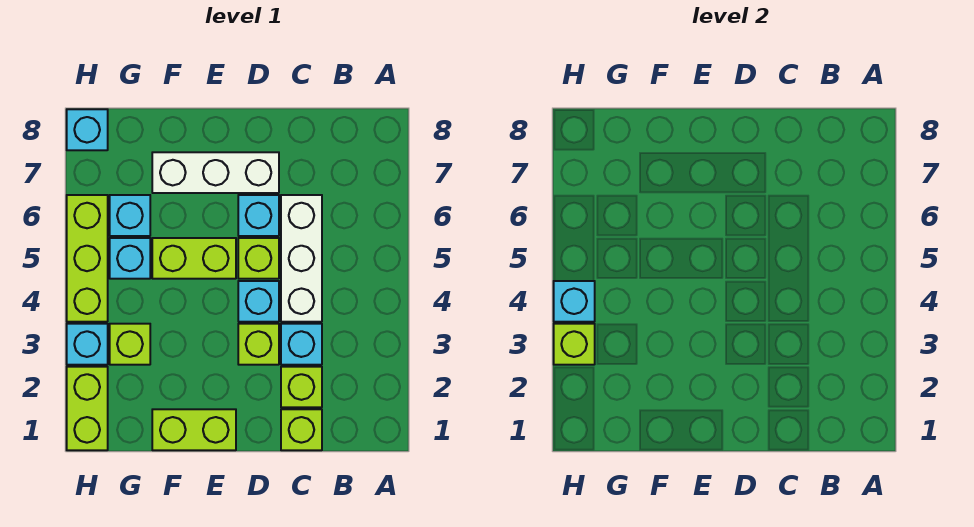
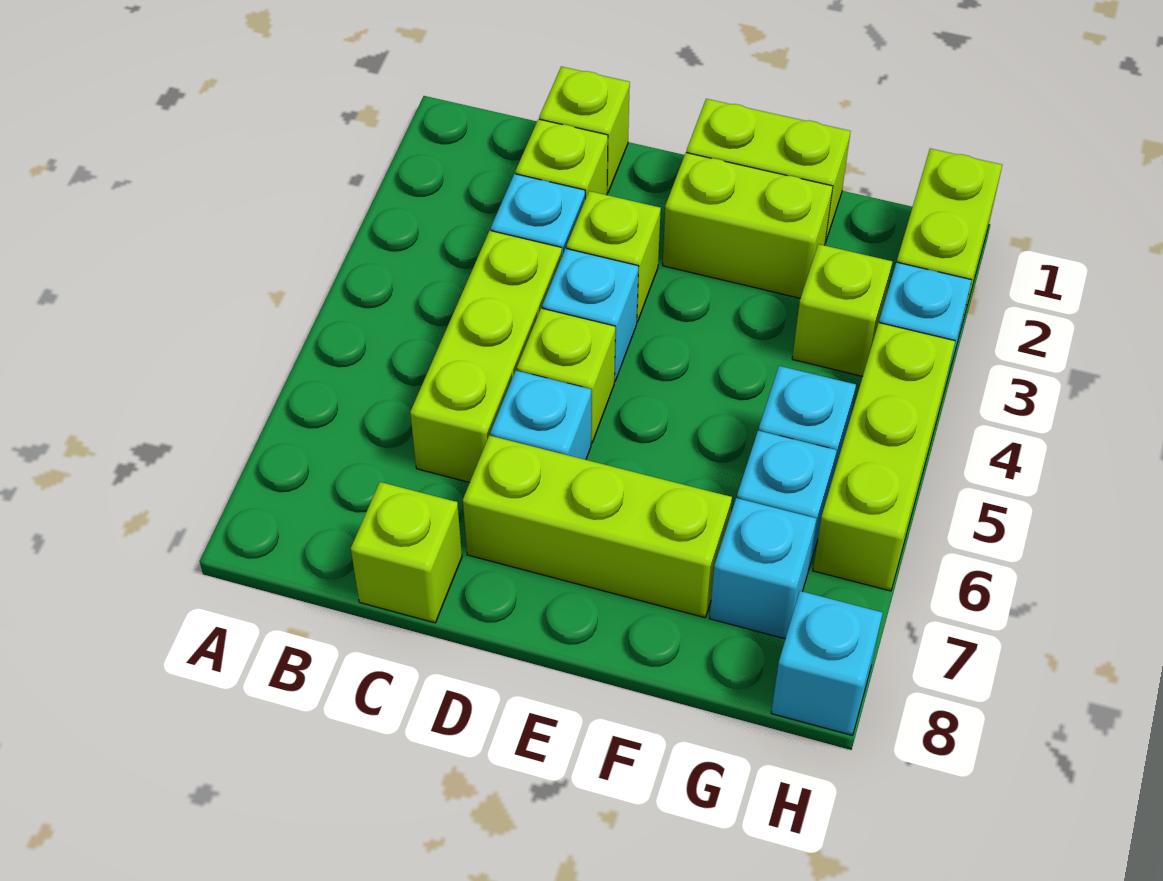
white 1x3 brick [281,195,322,322] -> lime 1x3 brick [410,231,562,482]
white 1x3 brick [152,152,279,193] -> lime 1x3 brick [463,435,732,618]
lime 1x2 brick [152,238,236,279] -> lime 1x2 brick moved to [663,153,833,298]
lime 1x1 brick [554,324,595,365] -> lime 1x1 brick moved to [351,482,462,623]
cyan 1x1 brick [554,281,595,322] -> cyan 1x1 brick moved to [710,498,816,639]

